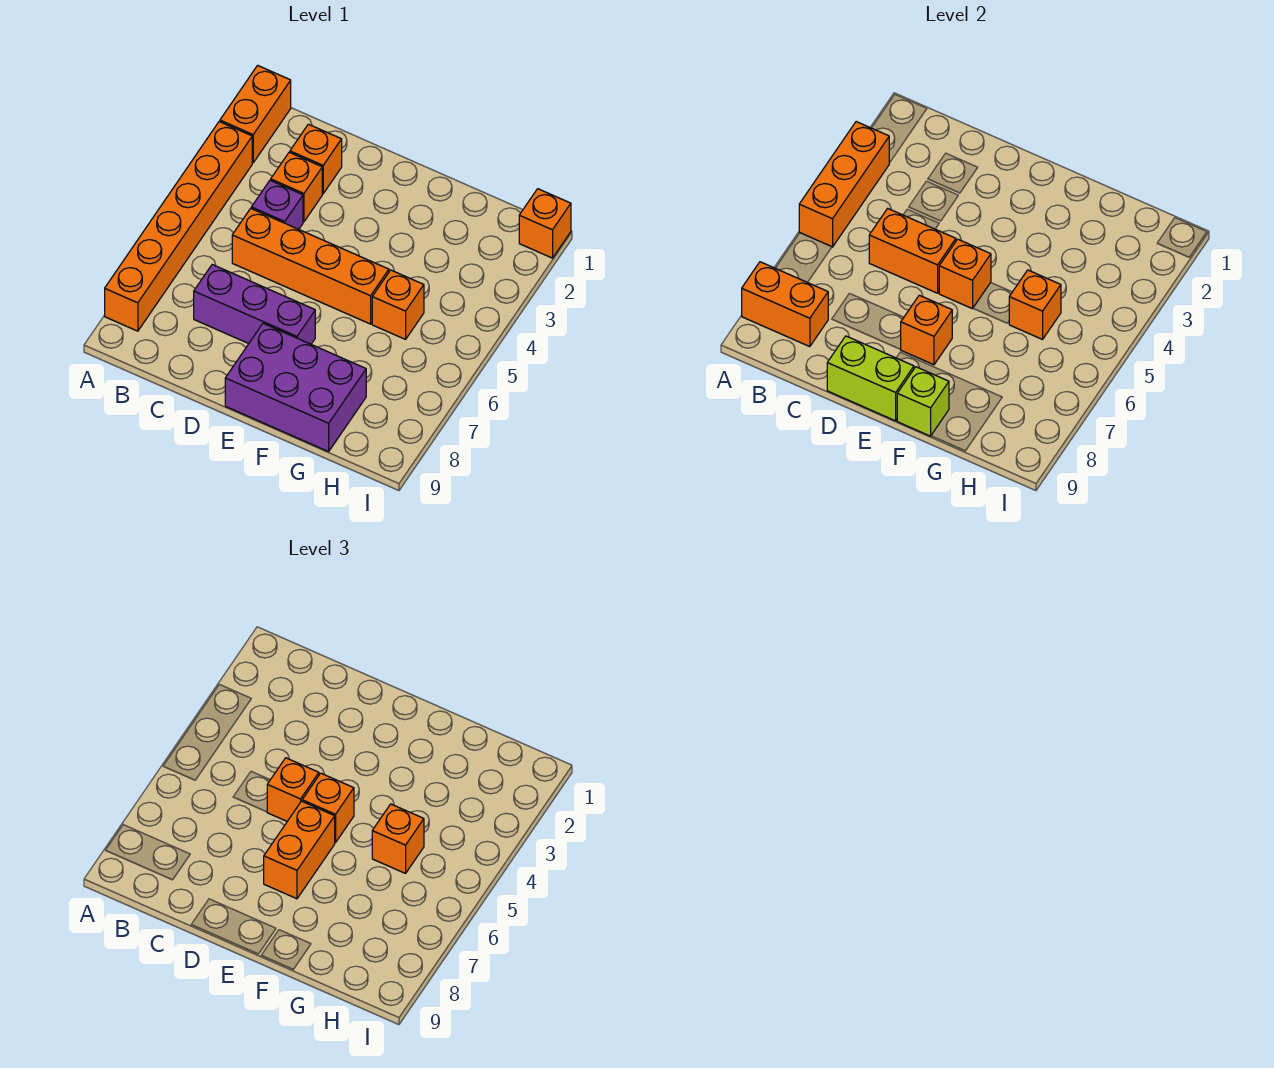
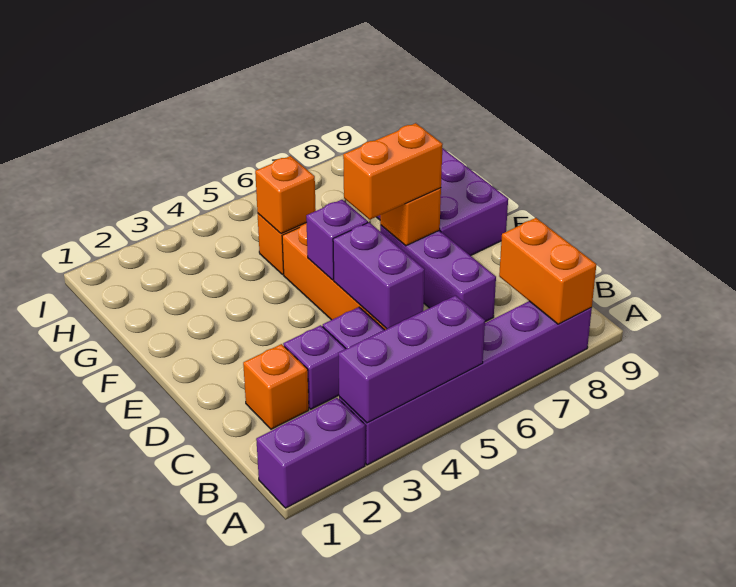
orange 1x2 brick [220,65,291,163] -> purple 1x2 brick [256,398,365,508]
orange 1x6 brick [105,122,252,331] -> purple 1x6 brick [339,301,592,465]
orange 1x3 brick [799,122,889,247] -> purple 1x3 brick [338,295,485,423]
orange 1x1 brick [271,152,322,222] -> purple 1x1 brick [283,325,346,409]
orange 1x2 brick [869,209,956,293] -> purple 1x2 brick [333,222,425,329]
orange 1x1 brick [267,758,319,821] -> none
lime 1x2 brick [827,336,914,421] -> none
orange 1x1 brick [939,239,991,309] -> purple 1x1 brick [306,200,368,280]
orange 1x1 brick [302,773,354,843] -> none
lime 1x1 brick [897,367,949,436] -> none
orange 1x1 brick [372,804,424,873] -> none
orange 1x1 brick [519,189,571,258] -> none

